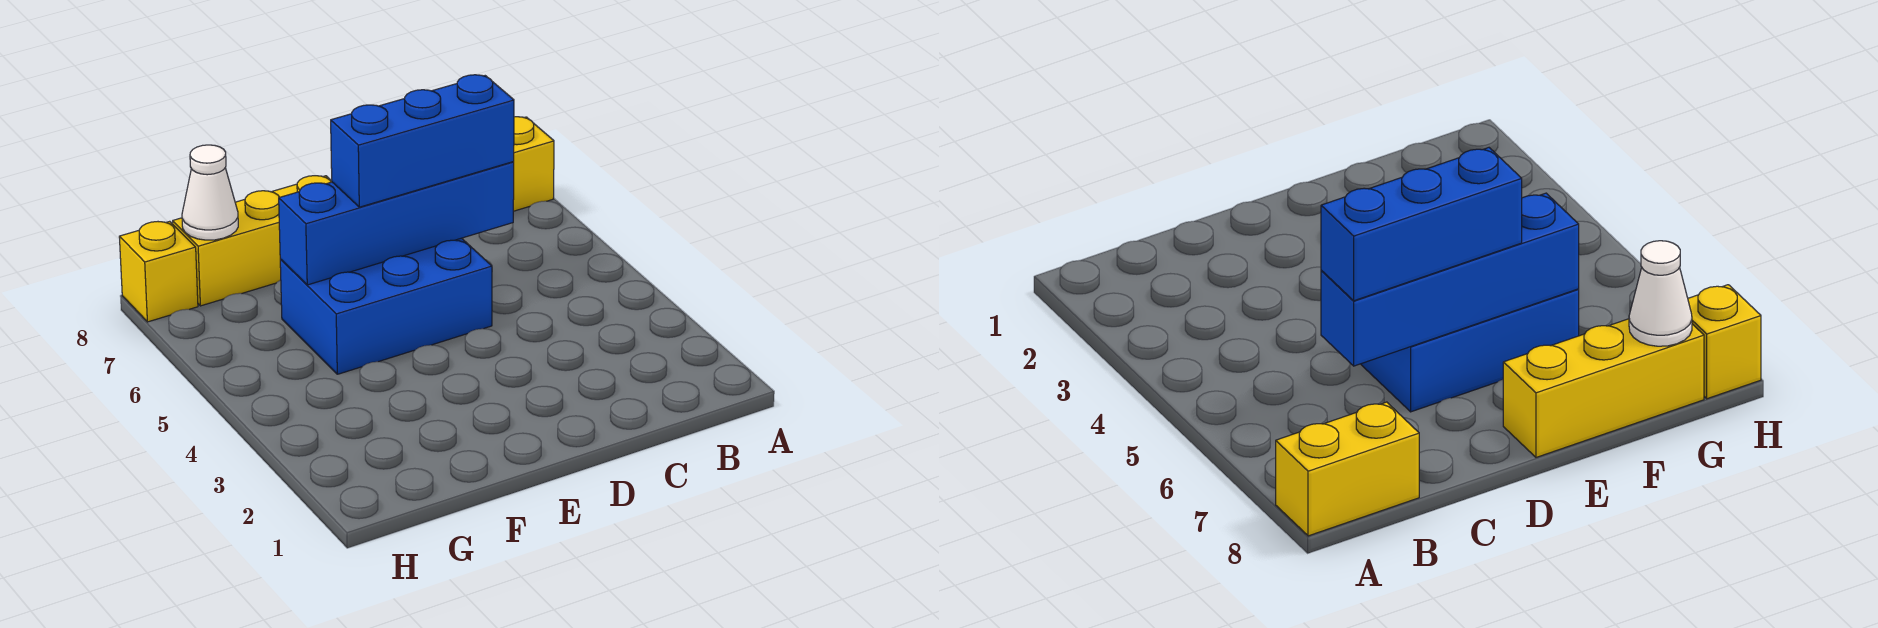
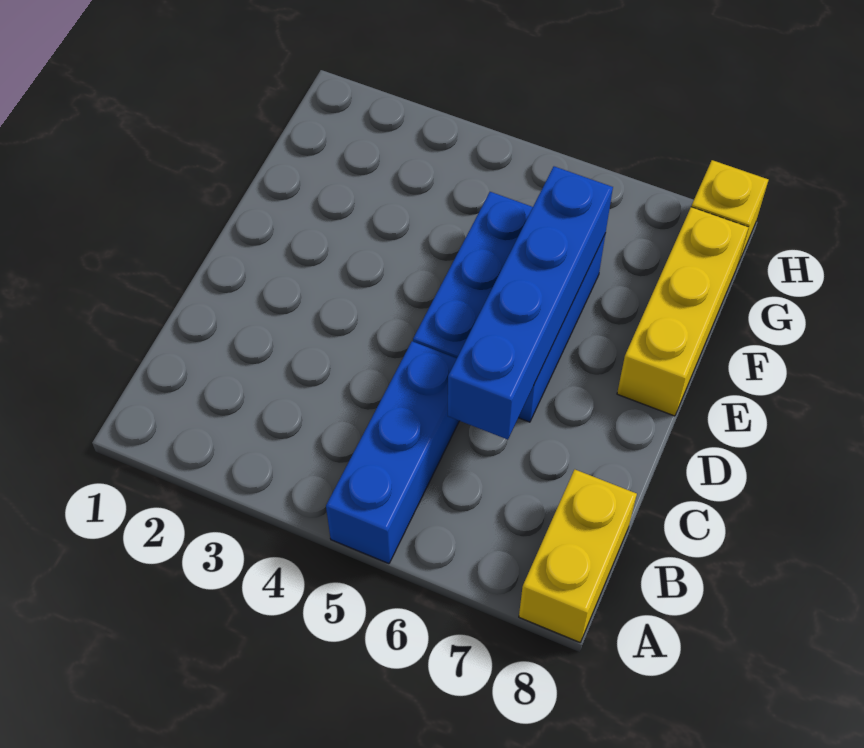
blue 1x3 brick [331,75,514,207] -> blue 1x3 brick moved to [326,341,459,564]
white 1x1 cone [182,145,238,240] -> none

